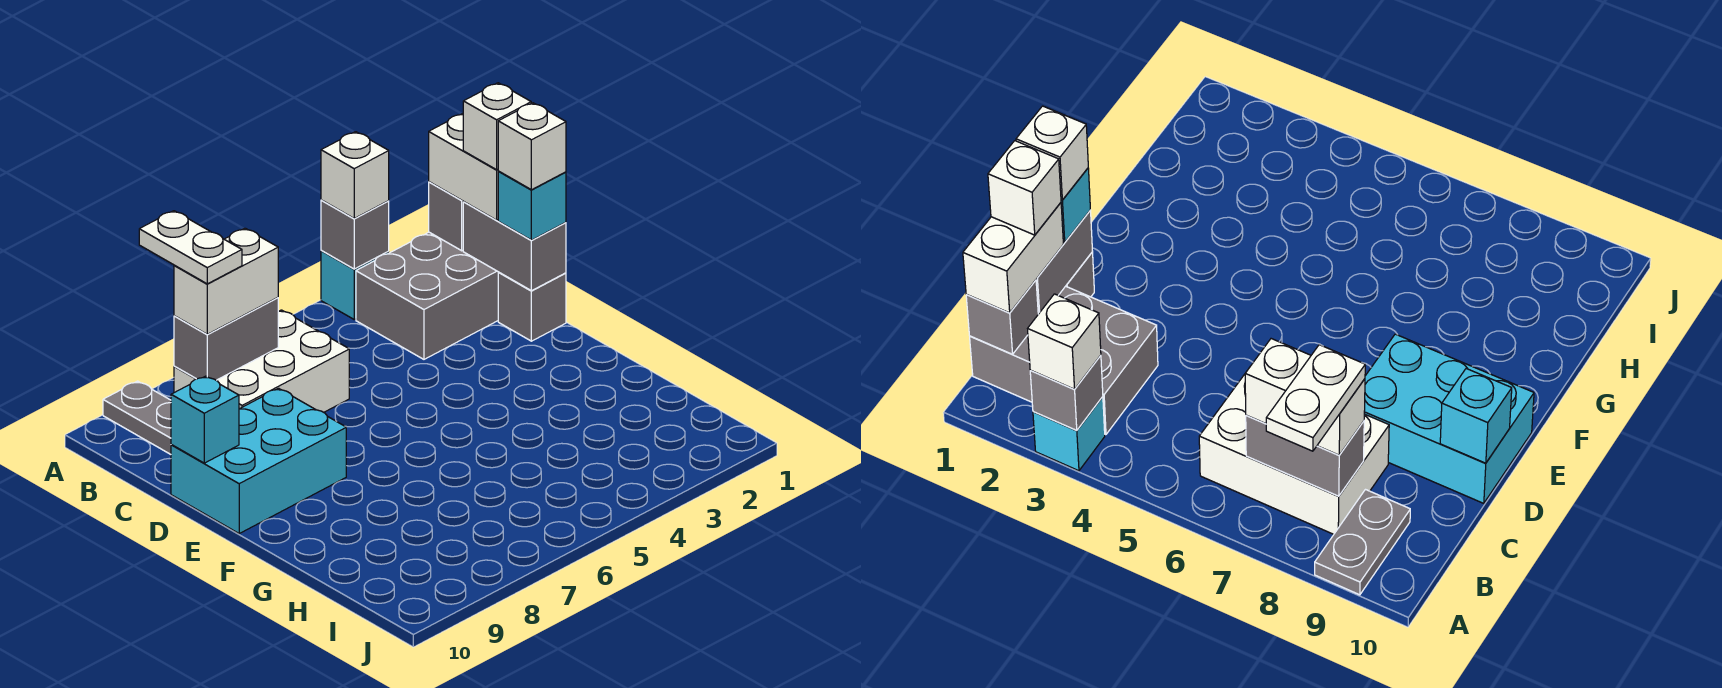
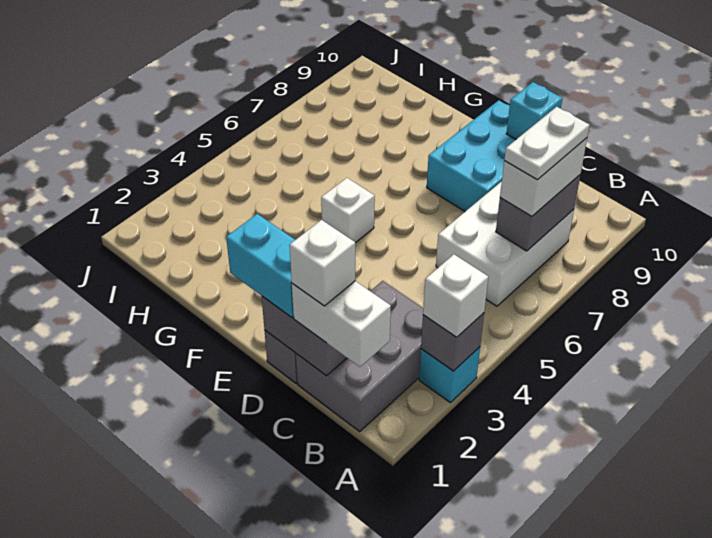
white 1x2 plate [139,211,242,284] -> white 1x2 plate turned to [504,107,590,180]
grey 1x2 plate [103,381,171,454] -> none
grey 1x1 brick [429,182,464,251] -> none
cyan 1x1 brick [498,172,566,240] -> cyan 1x2 brick [226,214,295,318]
white 1x1 brick [498,103,566,190] -> white 1x1 brick moved to [321,178,375,243]

